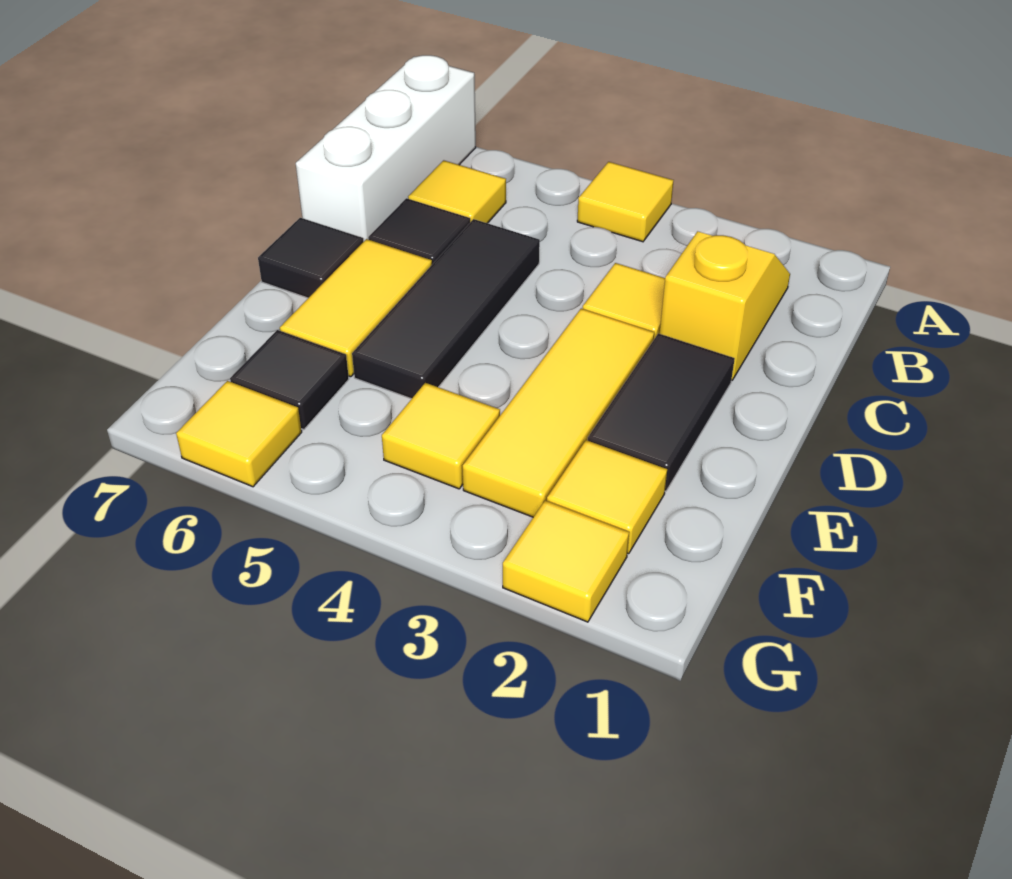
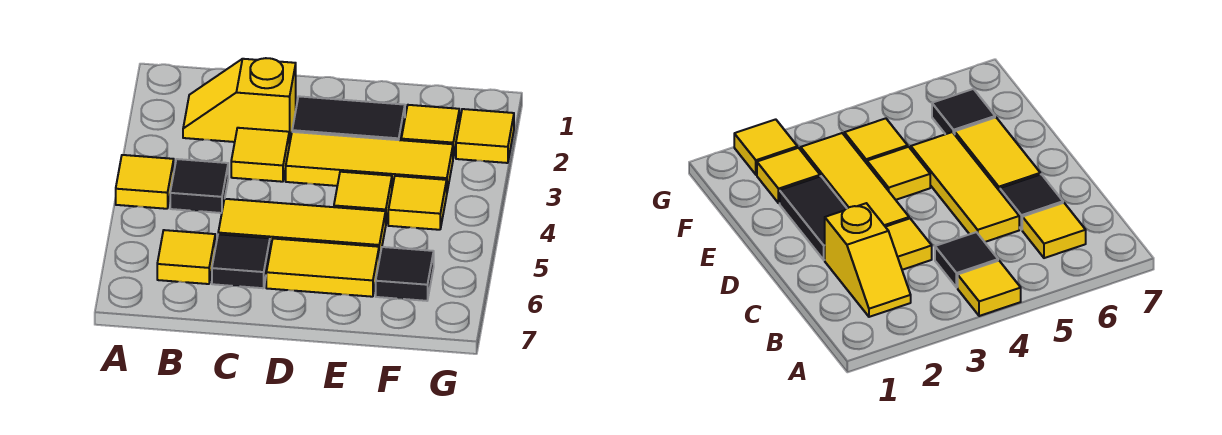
white 1x3 brick [296,55,476,242] -> none
black 1x3 tile [352,219,540,399] -> yellow 1x3 tile [218,199,386,259]
black 1x1 tile [258,218,363,298] -> black 1x1 tile moved to [170,159,228,213]
yellow 1x1 tile [176,381,302,487] -> yellow 1x1 tile moved to [334,172,392,222]

